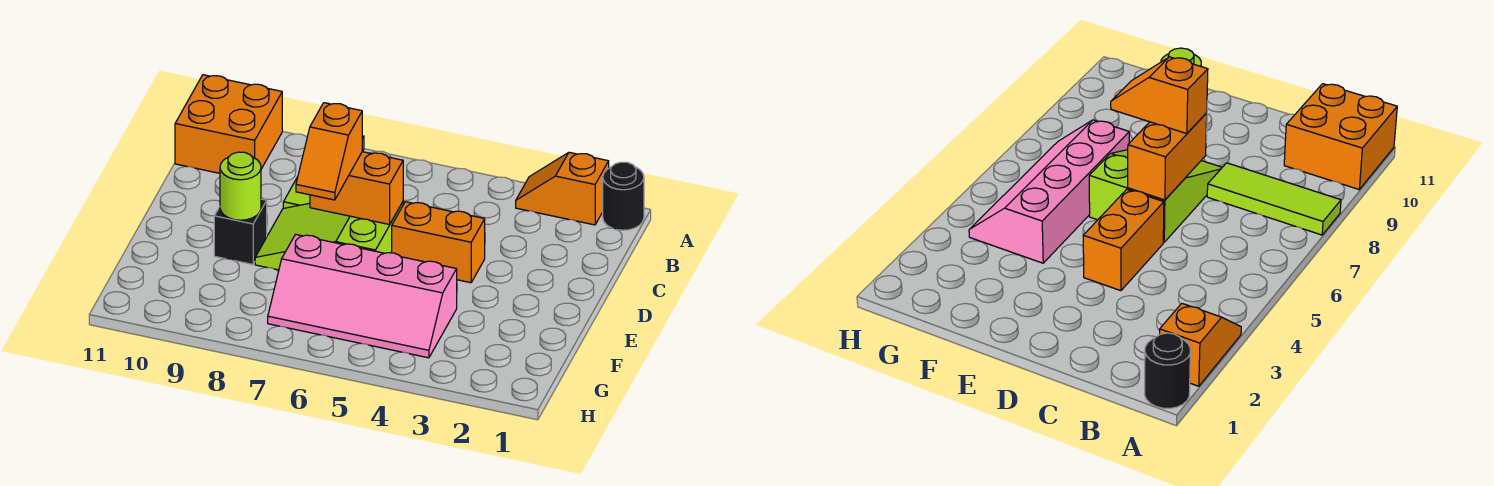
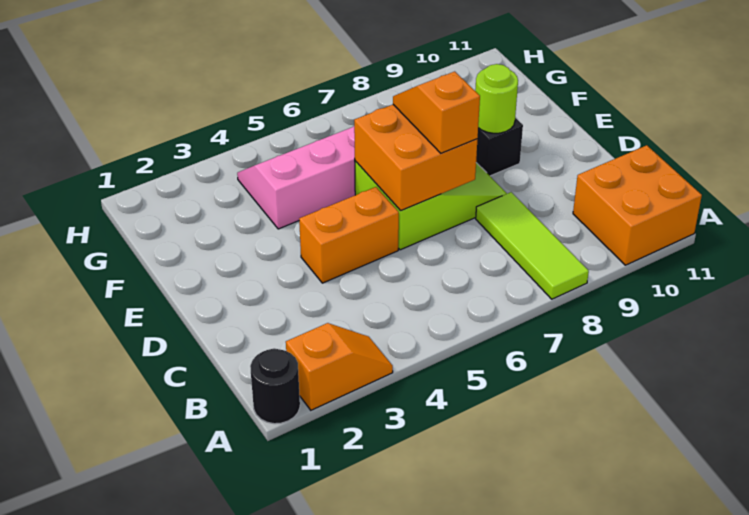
orange 1x2 brick [310,152,403,225] -> orange 2x2 brick [354,105,477,211]

